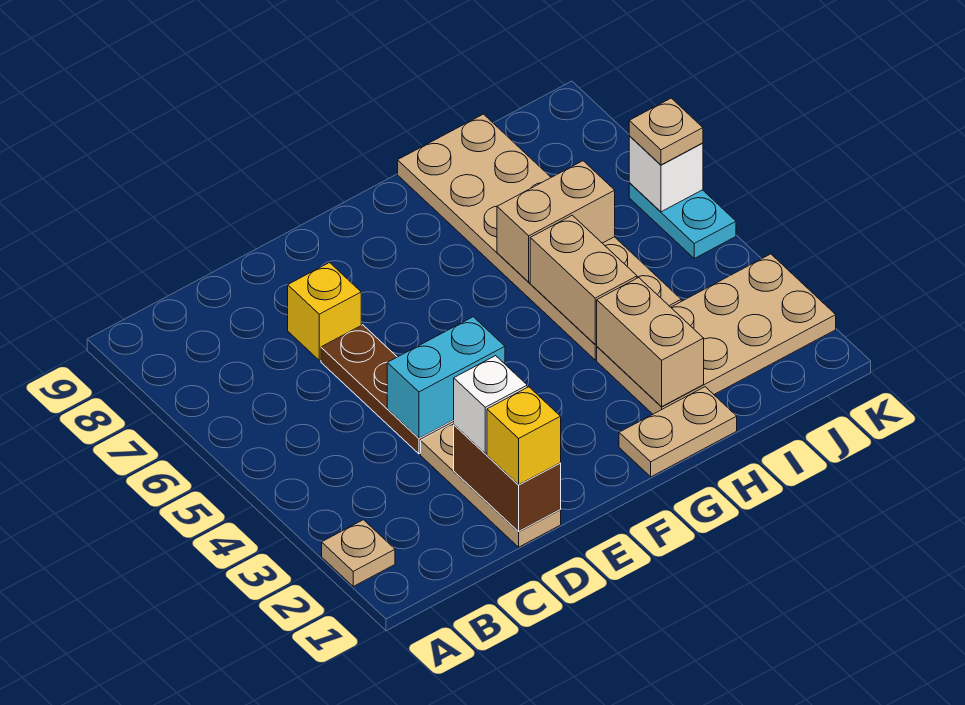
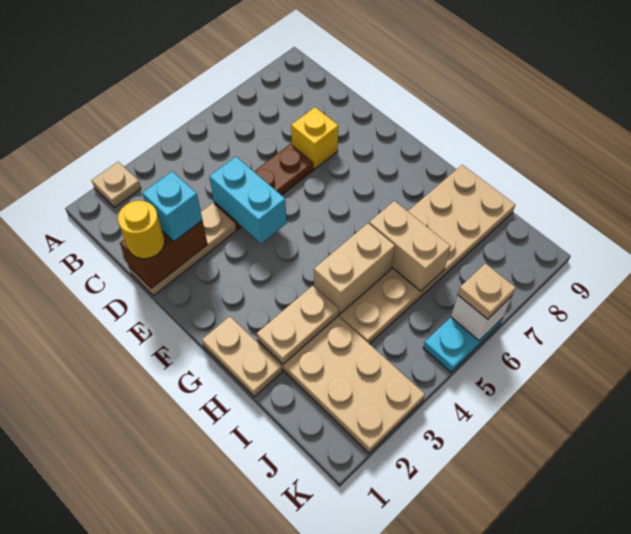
yellow 1x1 brick [487,387,561,485] -> yellow 1x1 round brick [118,201,165,259]
white 1x1 brick [454,356,527,454] -> cyan 1x1 brick [142,171,202,242]
tan 1x2 brick [597,278,704,406] -> tan 1x2 plate [257,286,339,364]

